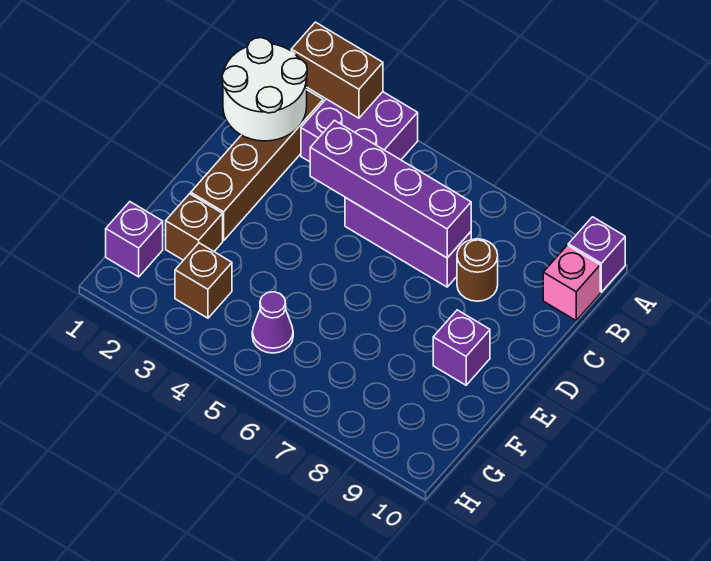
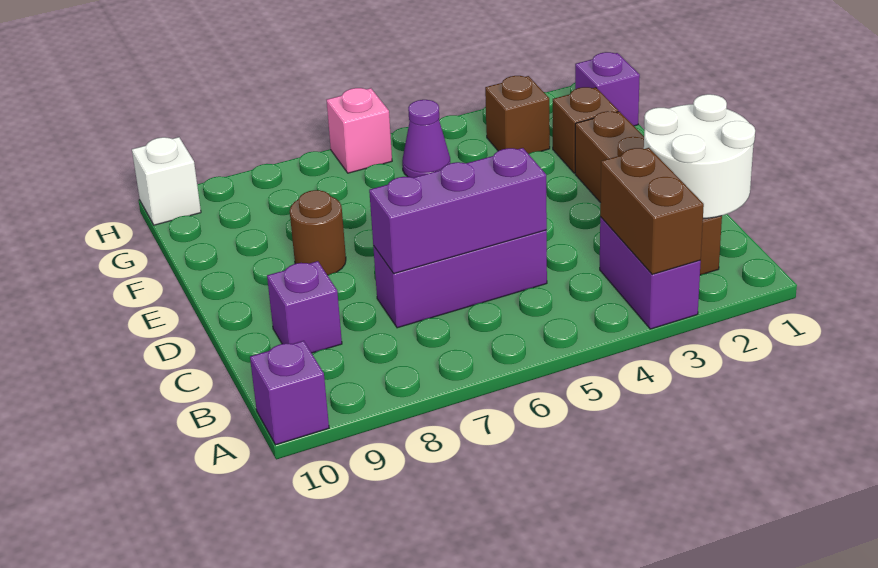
brown 1x2 brick [291,22,383,118] -> brown 1x2 brick turned to [600,148,704,274]
purple 2x2 brick [301,92,418,162] -> purple 1x2 brick [600,217,701,329]
pink 1x1 brick [543,245,600,320] -> pink 1x1 brick moved to [327,88,392,173]
purple 1x4 brick [310,120,471,258] -> purple 1x3 brick [369,148,547,274]
brown 1x1 round brick [457,239,498,301] -> brown 1x1 round brick moved to [290,190,346,275]
purple 1x1 brick [433,310,490,385] -> purple 1x1 brick moved to [267,261,342,353]
none -> white 1x1 brick [132,137,201,225]

